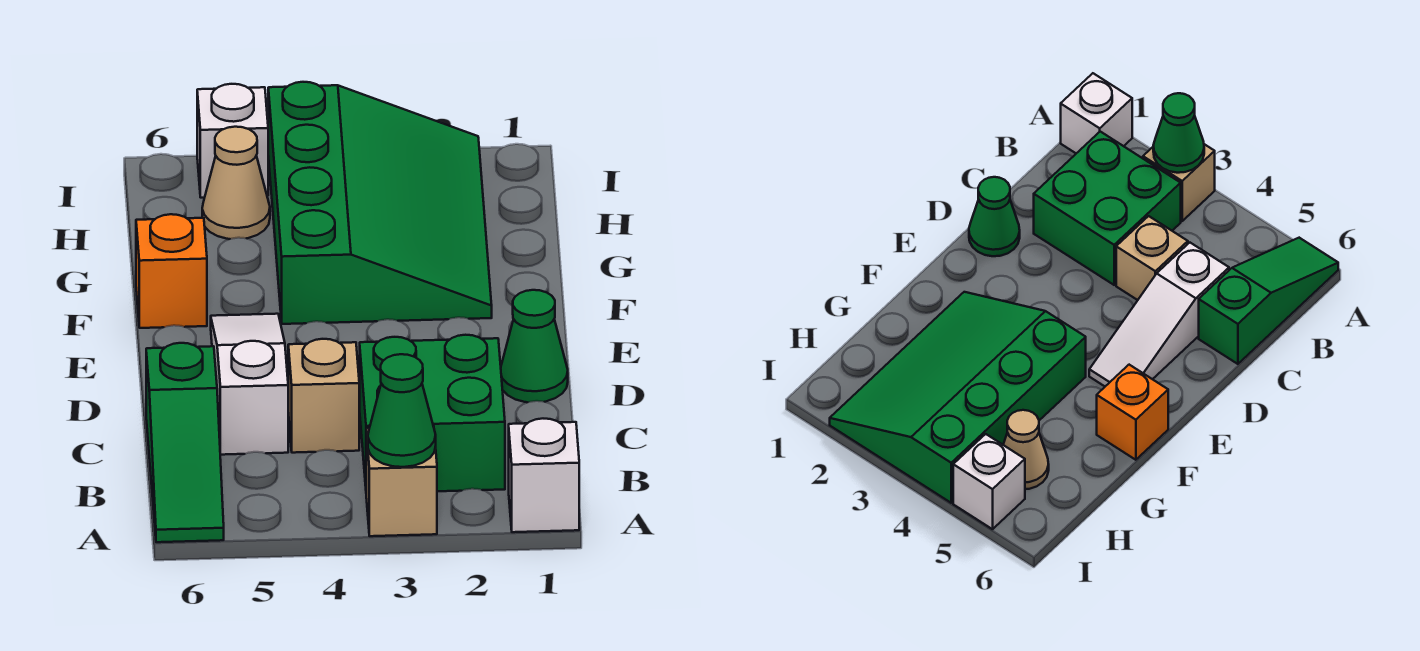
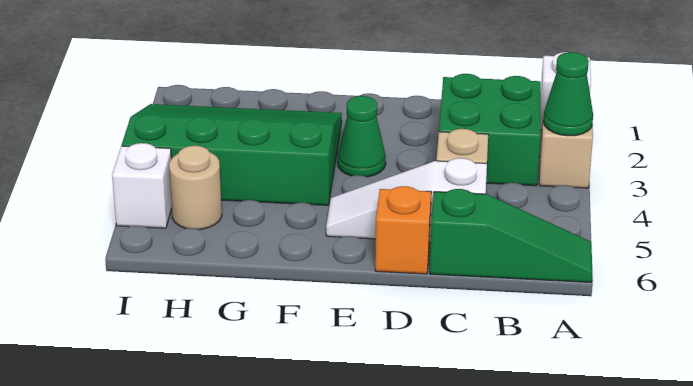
green 1x1 cone [501,290,568,402] -> green 1x1 cone moved to [338,96,386,177]
orange 1x1 brick [136,214,207,328] -> orange 1x1 brick moved to [375,186,431,274]
tan 1x1 cone [202,127,270,239] -> tan 1x1 round brick [169,146,222,230]

